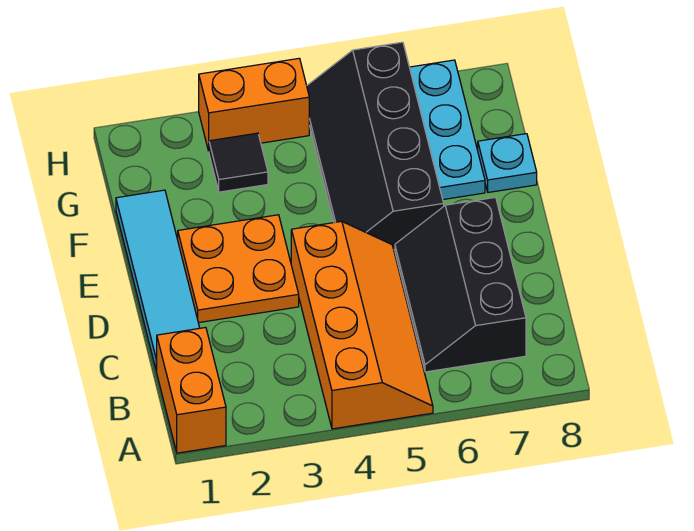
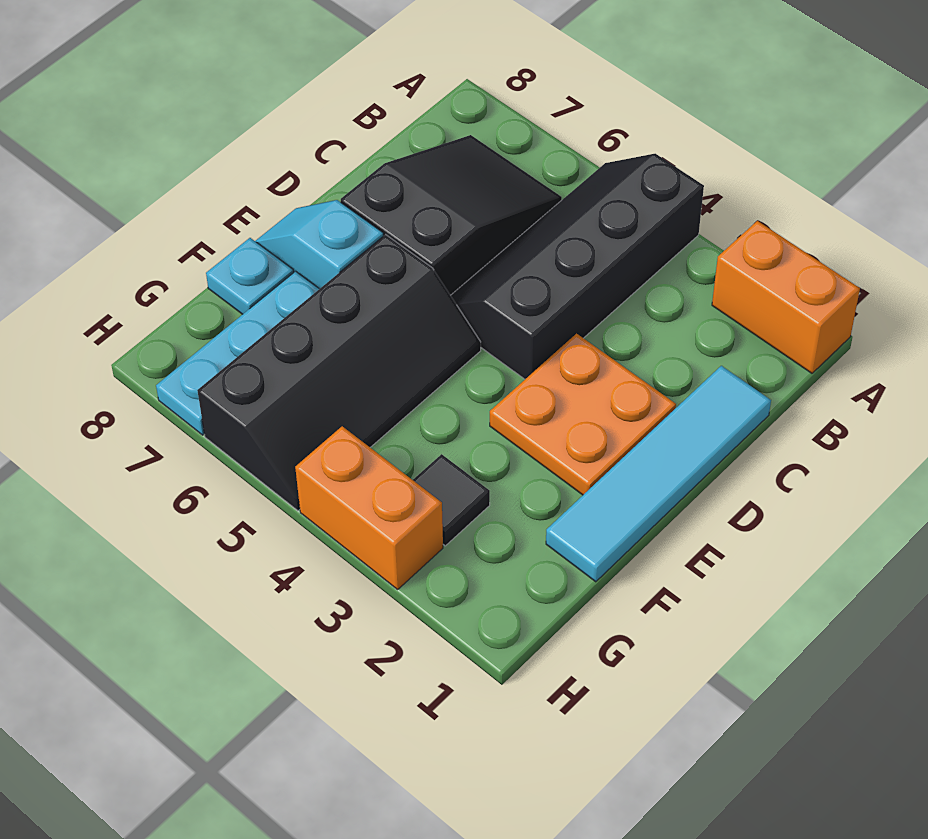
orange 1x2 brick [157,327,226,453] -> orange 1x2 brick turned to [712,221,860,373]
orange 2x4 slope [291,221,433,429] -> black 2x4 slope [450,154,704,379]
black 2x3 slope [395,197,526,372] -> black 2x3 slope turned to [341,135,562,295]
none -> cyan 1x2 slope [255,200,383,289]

